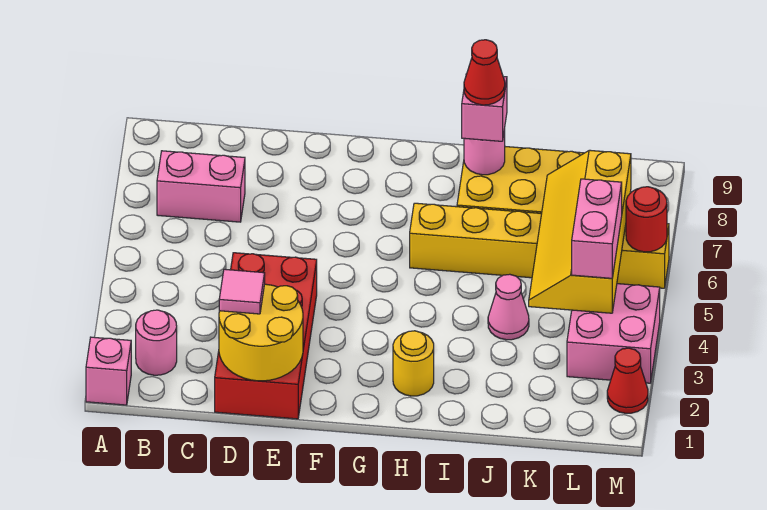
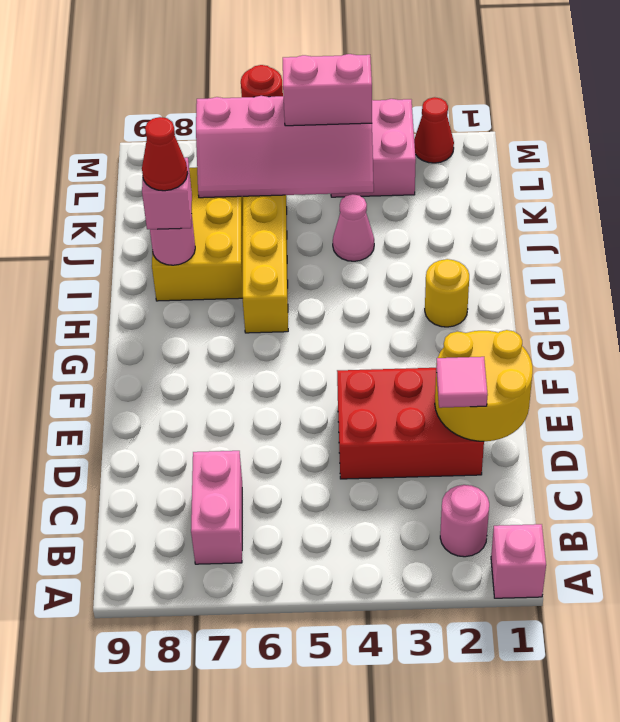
red 2x4 brick [215,253,317,419] -> red 2x3 brick [337,368,484,479]
yellow 2x4 slope [529,150,631,313] -> pink 2x4 slope [196,96,374,198]

